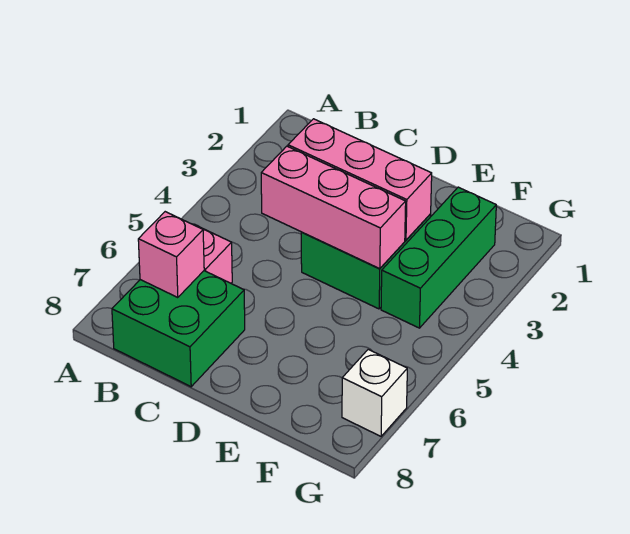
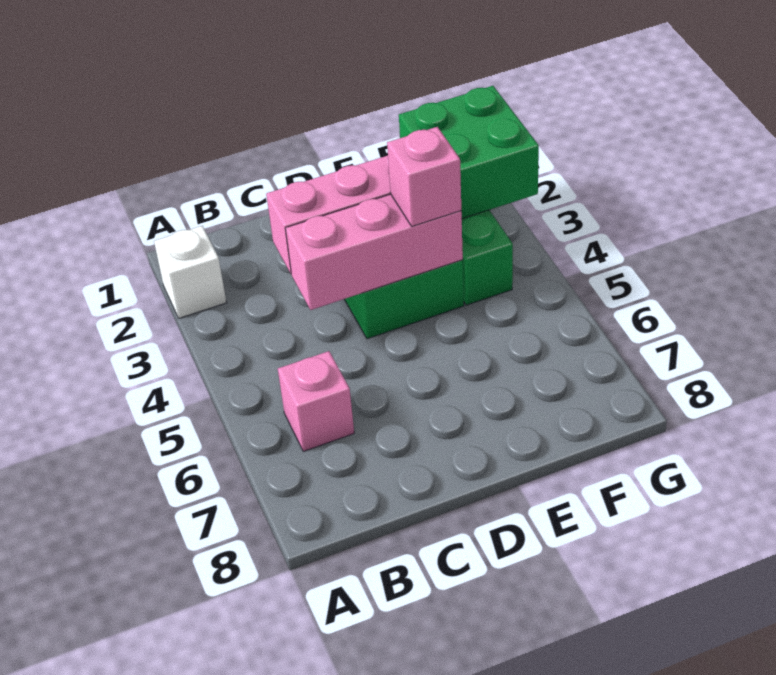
green 2x2 brick [112,271,245,387] -> green 2x2 brick moved to [399,86,539,219]
pink 1x1 brick [138,212,204,298] -> pink 1x1 brick moved to [387,127,461,226]
white 1x1 brick [342,349,407,436] -> white 1x1 brick moved to [154,226,227,318]

